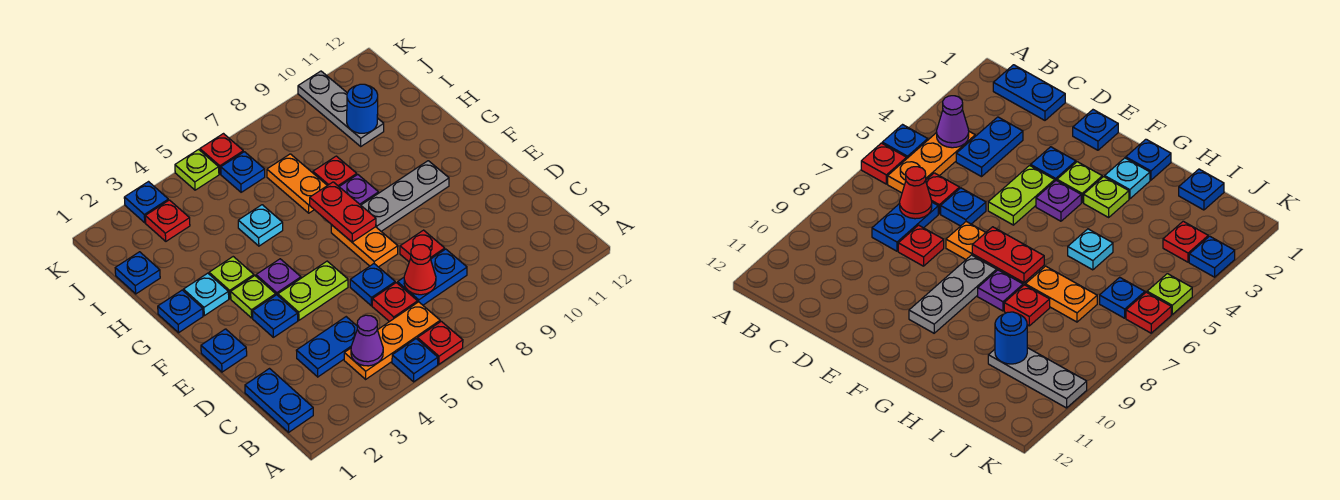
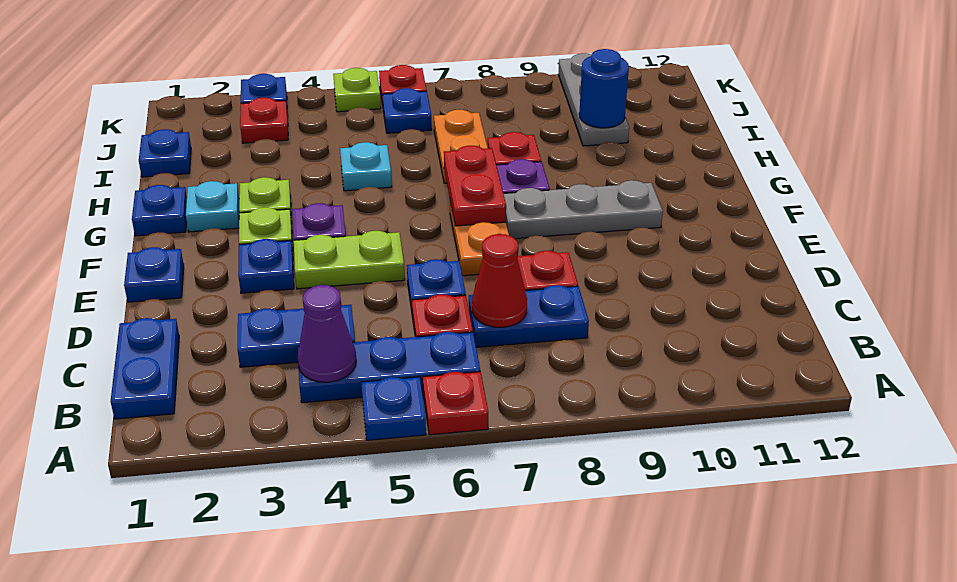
orange 1x3 plate [344,302,440,379] -> blue 1x3 plate [298,332,480,403]

